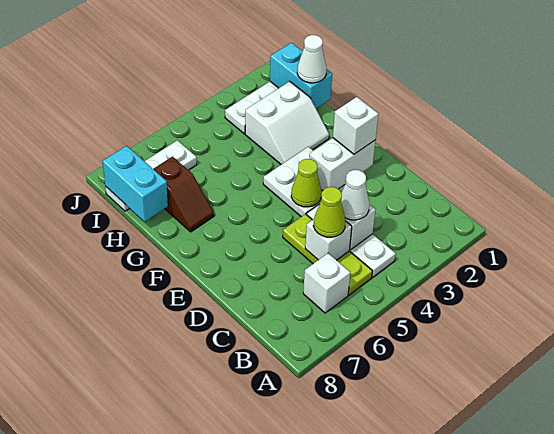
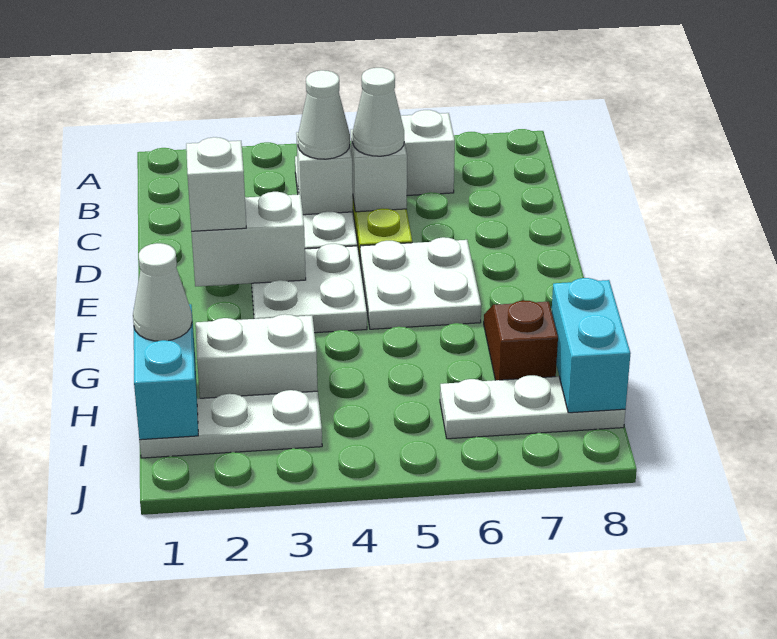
lime 1x1 cone [313,187,345,237] -> white 1x1 cone [353,68,404,156]
lime 1x1 cone [291,159,322,207] -> none
none -> white 2x2 plate [360,237,481,329]

